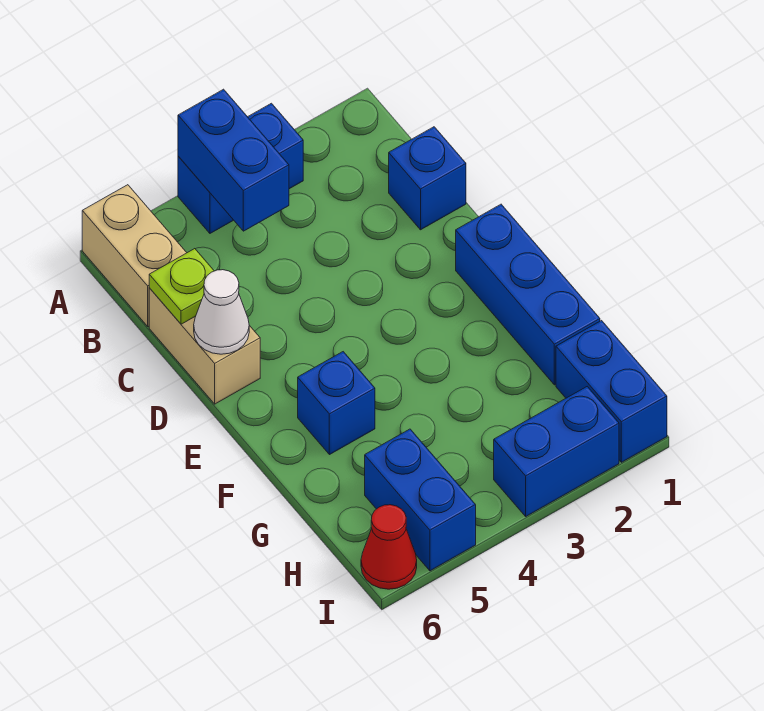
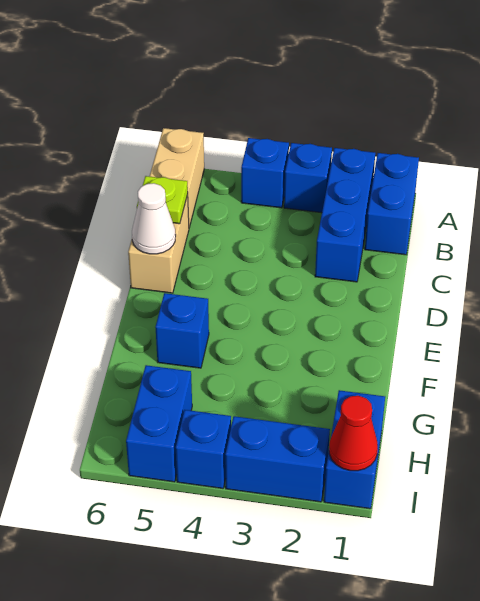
blue 1x2 brick [178,89,289,231] -> blue 1x2 brick moved to [365,153,419,255]
blue 1x1 brick [389,127,466,230] -> blue 1x1 brick moved to [176,410,231,488]
blue 1x3 brick [456,204,600,385] -> blue 1x3 brick moved to [315,148,375,282]
red 1x1 cone [361,505,417,589] -> red 1x1 cone moved to [329,396,378,471]

